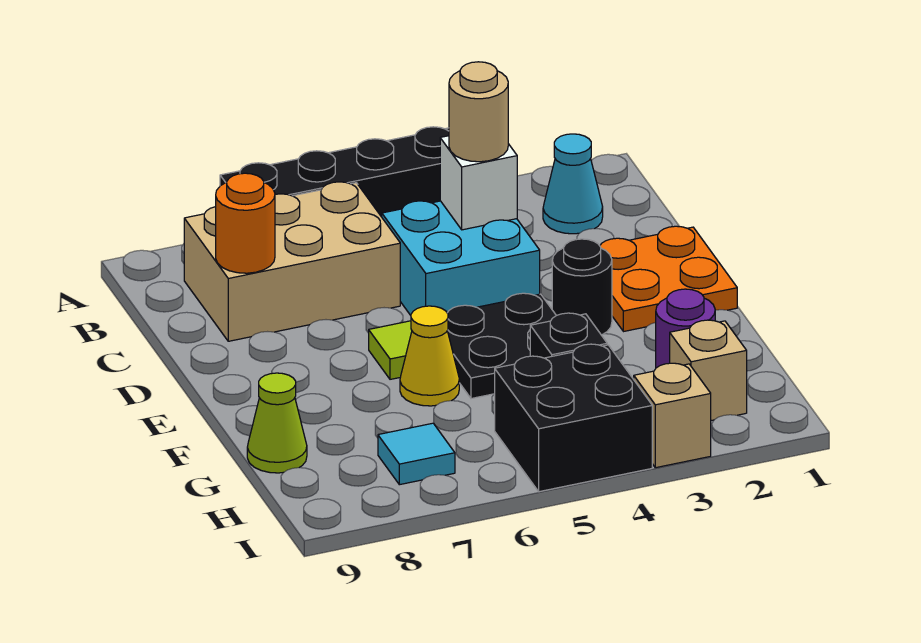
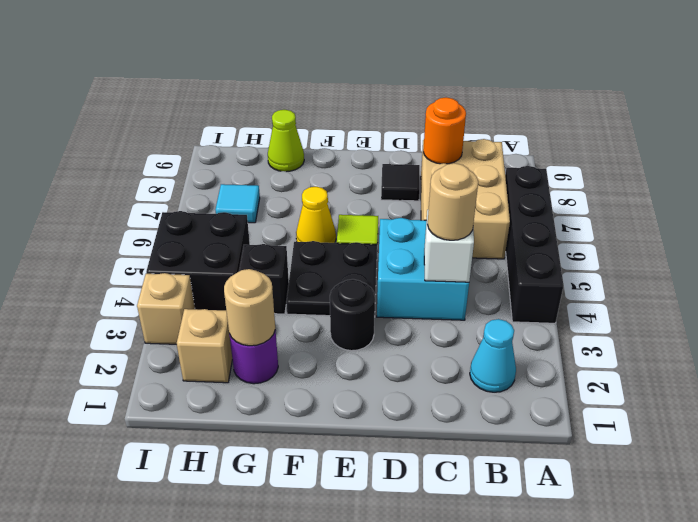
orange 2x2 plate [600,226,737,332] -> none
none -> black 1x1 tile [381,164,420,201]
none -> tan 1x1 round brick [224,269,275,346]

